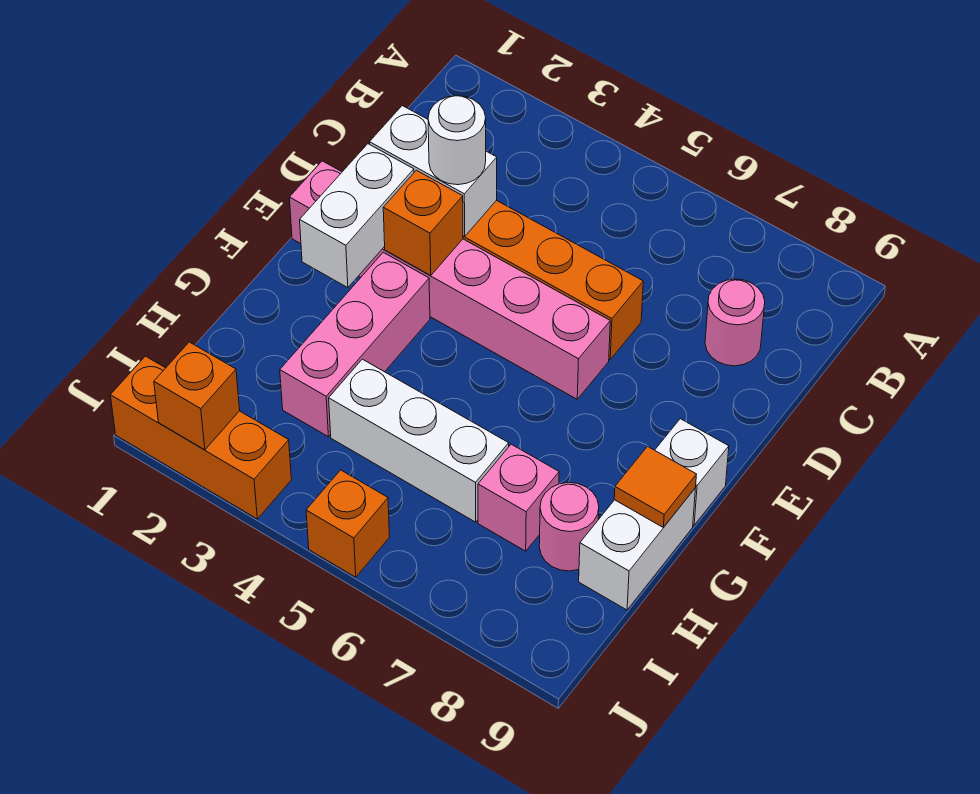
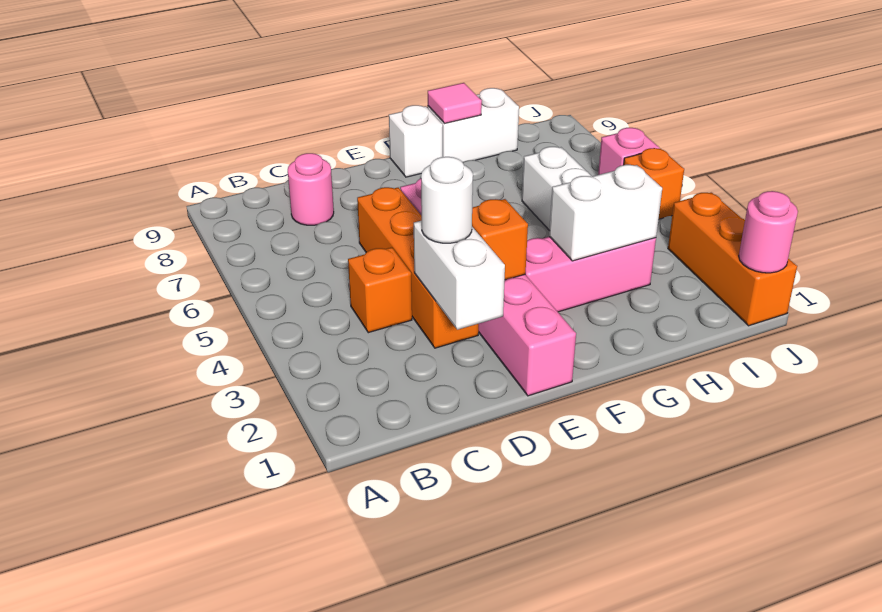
white 1x2 brick [300,144,414,288] -> white 1x2 brick moved to [549,165,662,261]
orange 1x1 tile [614,447,697,527] -> pink 1x1 tile [428,83,482,124]
pink 1x1 brick [478,444,559,551] -> pink 1x1 brick moved to [598,128,660,175]
pink 1x1 round brick [539,482,599,571] -> pink 1x1 round brick moved to [739,191,798,273]
orange 1x1 brick [154,342,240,450] -> orange 1x1 brick moved to [348,247,412,333]

